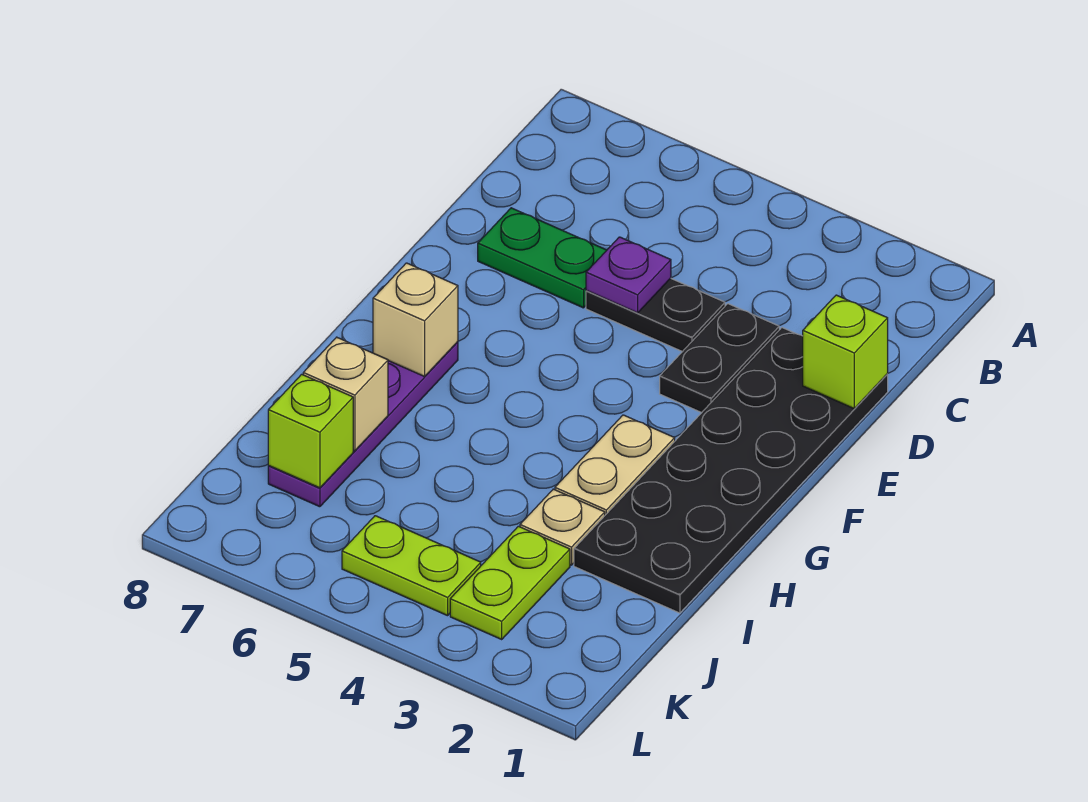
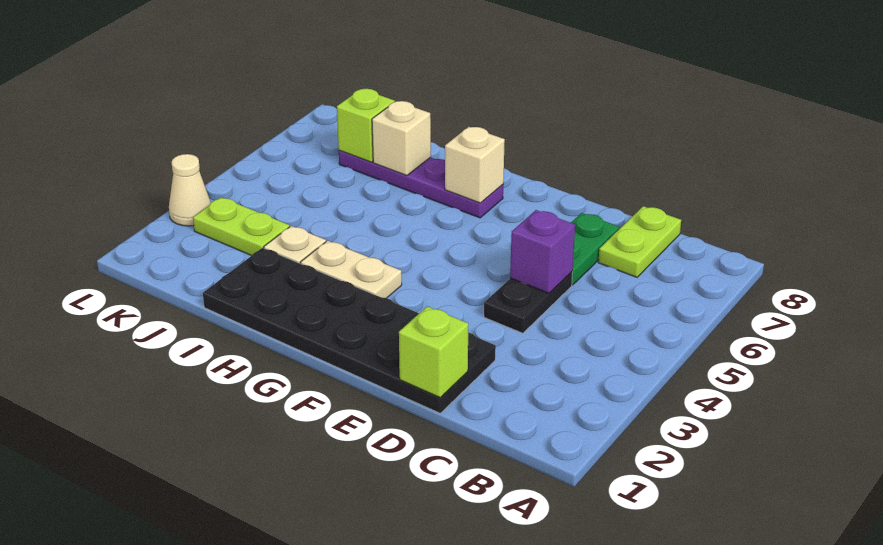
black 1x2 plate [660,304,779,413] -> none
purple 1x1 plate [586,237,671,313] -> purple 1x1 brick [510,210,575,293]
lime 1x2 plate [342,516,481,616] -> lime 1x2 plate moved to [598,206,681,277]
none -> tan 1x1 cone [169,154,211,226]

